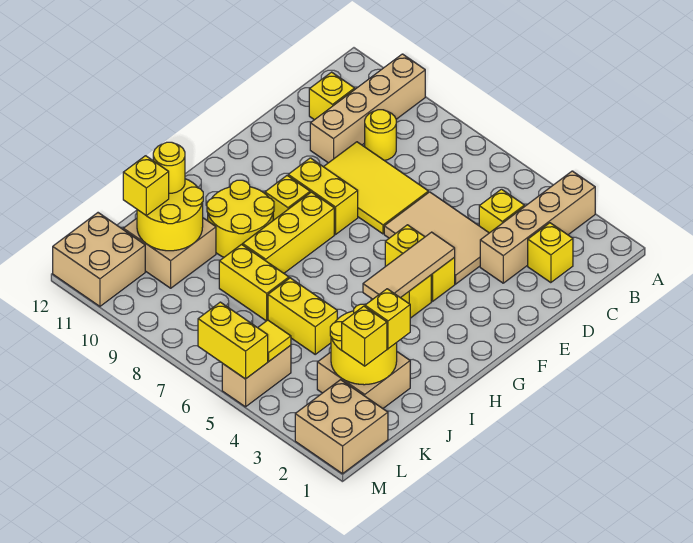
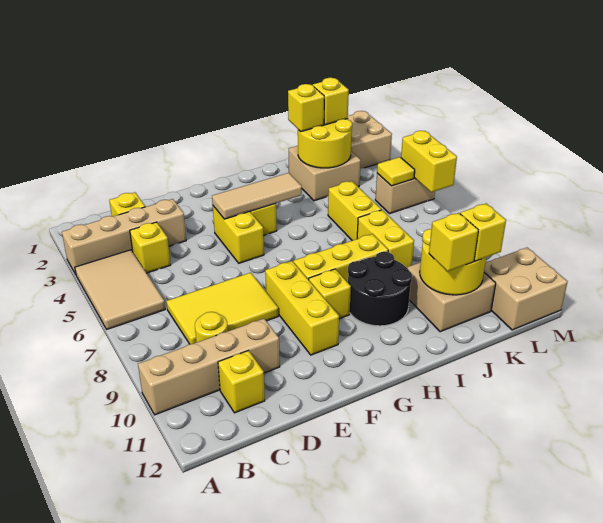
tan 2x3 tile [384,192,489,284] -> tan 2x3 tile moved to [75,250,165,329]
yellow 2x3 tile [324,142,428,234] -> yellow 2x3 tile turned to [166,273,279,344]
yellow 1x2 brick [288,158,358,235] -> yellow 1x3 brick [265,261,339,355]
yellow 2x2 round brick [207,180,274,257] -> black 2x2 round brick [348,252,412,326]
yellow 1x1 round brick [153,142,185,193] -> yellow 1x1 brick [429,213,478,271]

